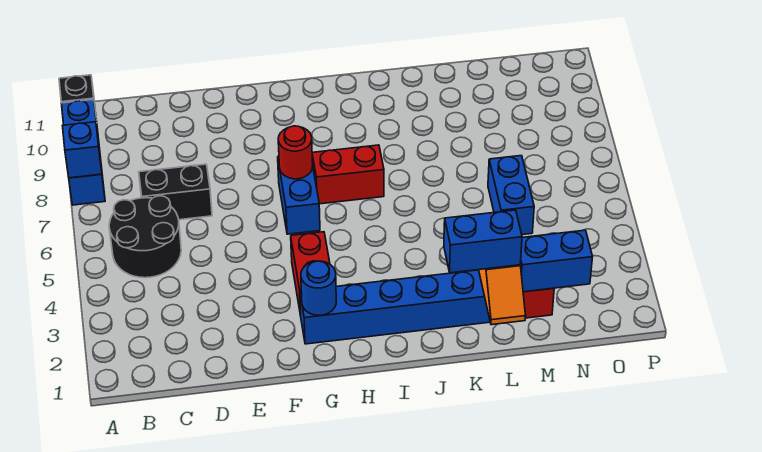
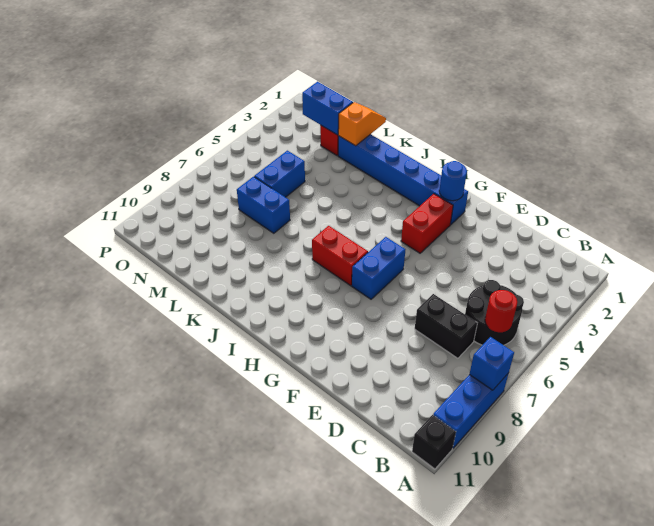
red 1x1 round brick [278,126,313,179] -> red 1x1 round brick moved to [485,290,517,332]
blue 1x2 brick [444,210,522,273] -> blue 1x2 brick moved to [237,177,290,233]

